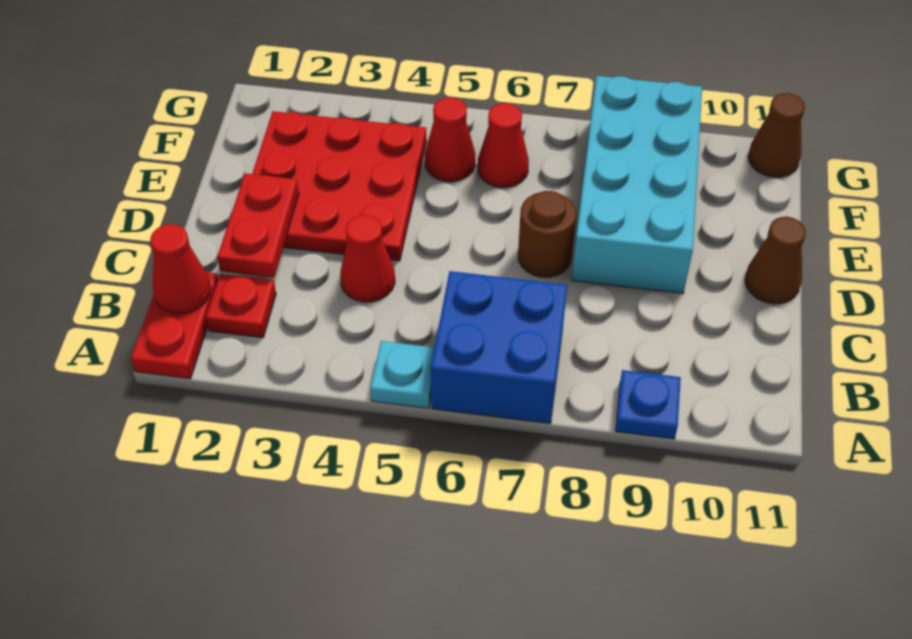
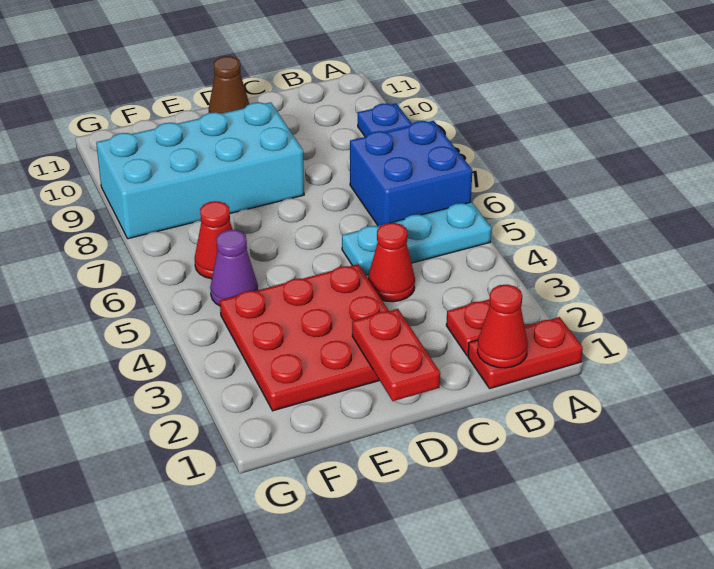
cyan 1x1 plate [370,341,434,408] -> cyan 1x3 plate [342,202,491,275]
red 1x2 plate [217,173,299,277] -> red 1x2 plate turned to [352,309,440,401]
brown 1x1 round brick [518,191,576,277] -> none
red 1x1 cone [425,97,475,182] -> purple 1x1 cone [210,230,258,306]
brown 1x1 cone [748,93,805,177] -> none

